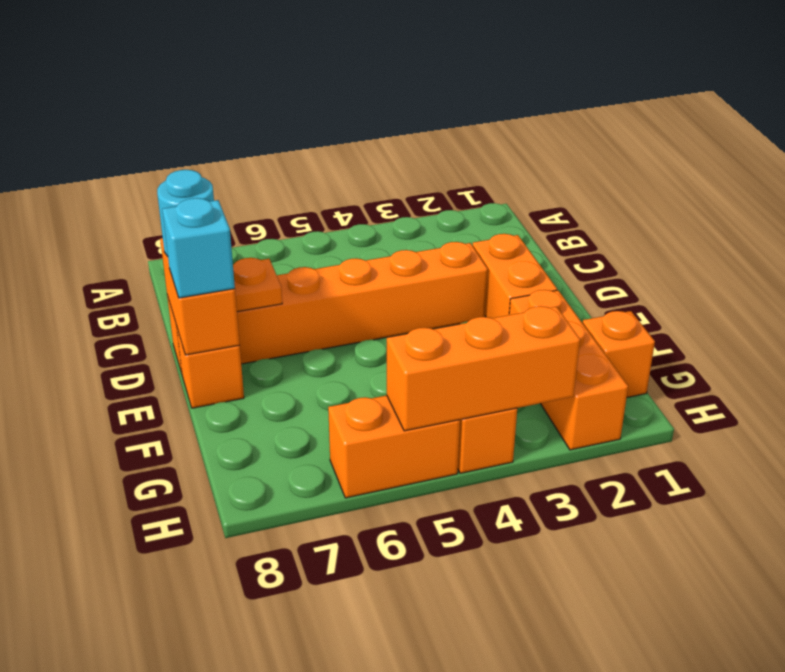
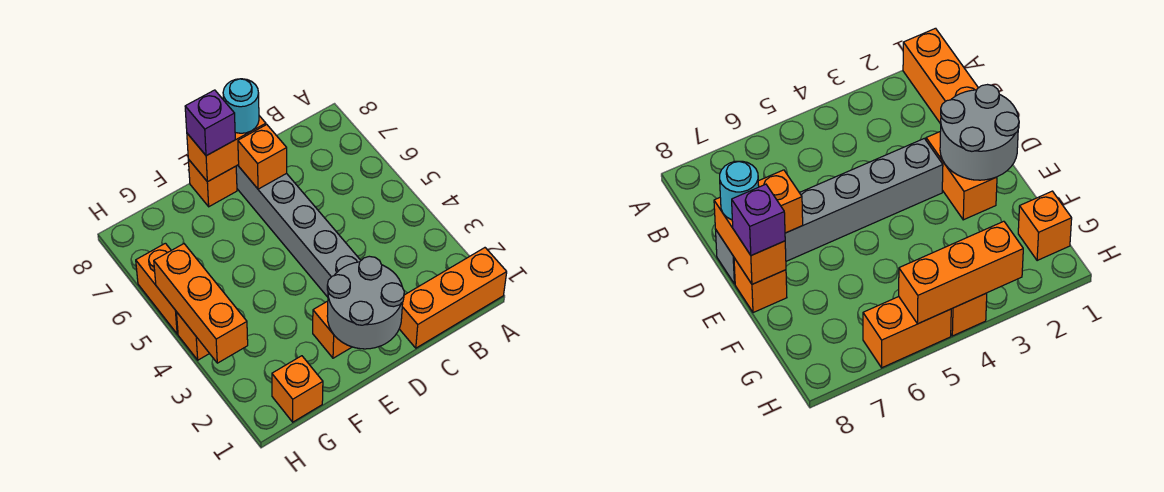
none -> grey 2x2 round brick [327,256,404,349]
orange 1x6 brick [167,242,488,373] -> grey 1x6 brick [236,165,361,297]
orange 1x1 plate [233,258,282,312] -> orange 1x1 brick [238,125,287,189]
cyan 1x1 brick [162,198,235,298] -> purple 1x1 brick [185,90,235,156]
orange 1x3 brick [509,290,628,450] -> orange 1x3 brick moved to [399,248,507,348]

